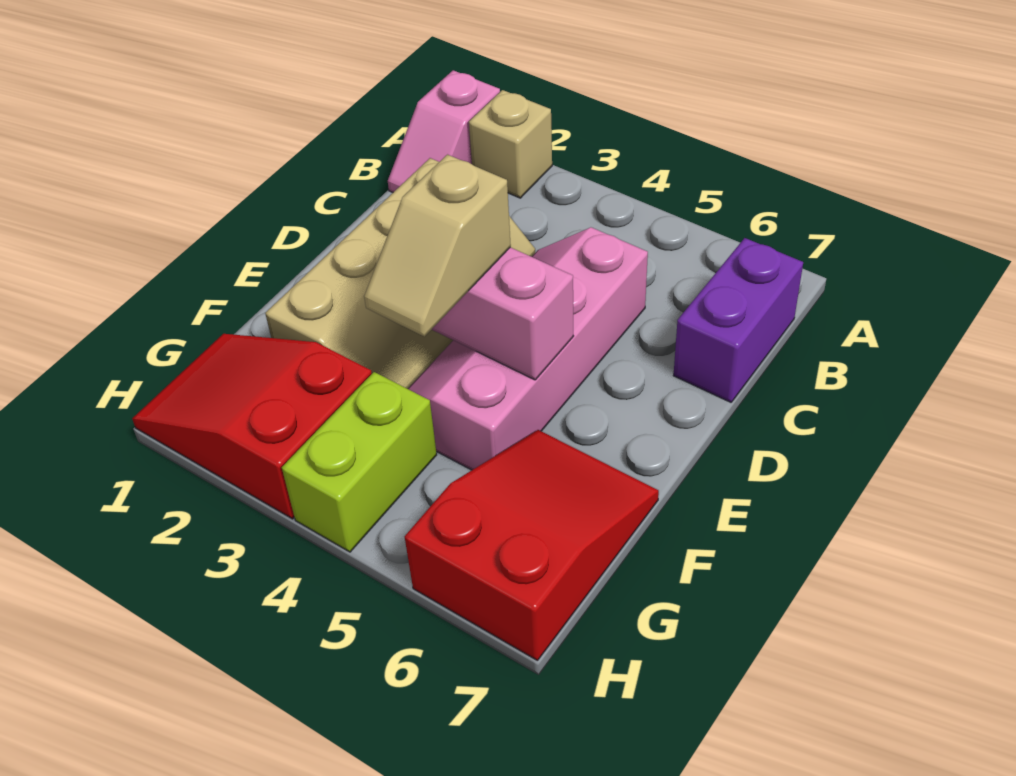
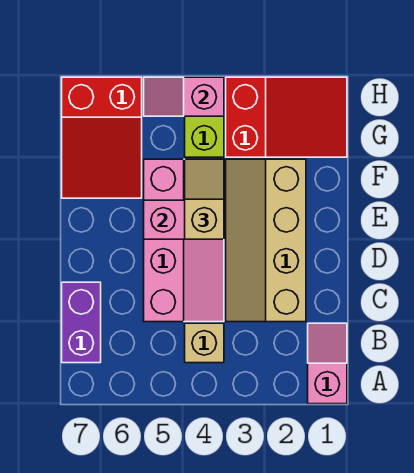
tan 1x1 brick [469,90,552,198] -> tan 1x1 brick moved to [185,323,224,363]
none -> pink 1x2 slope [144,77,224,116]

